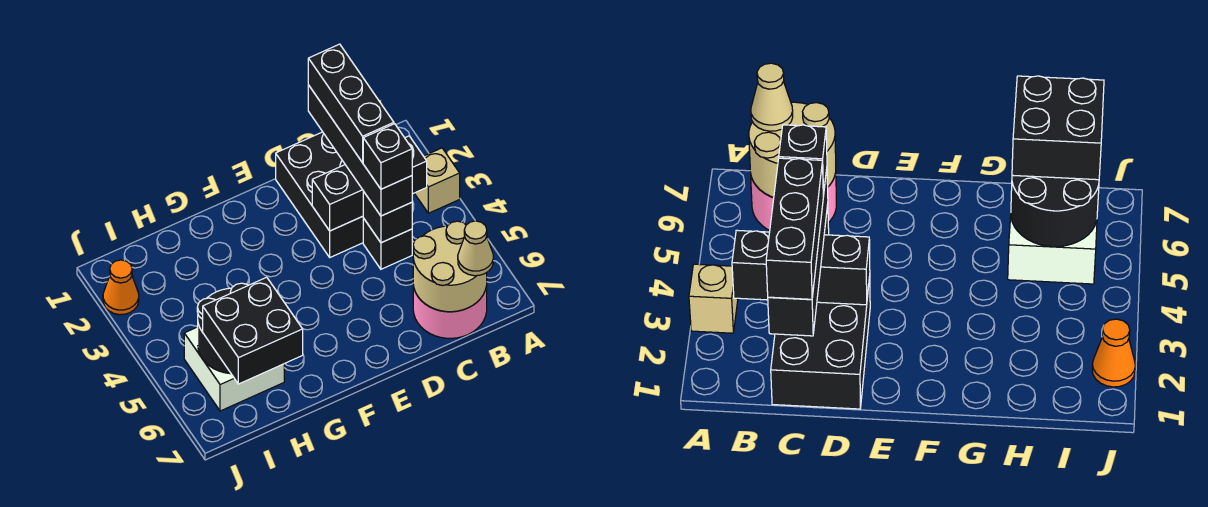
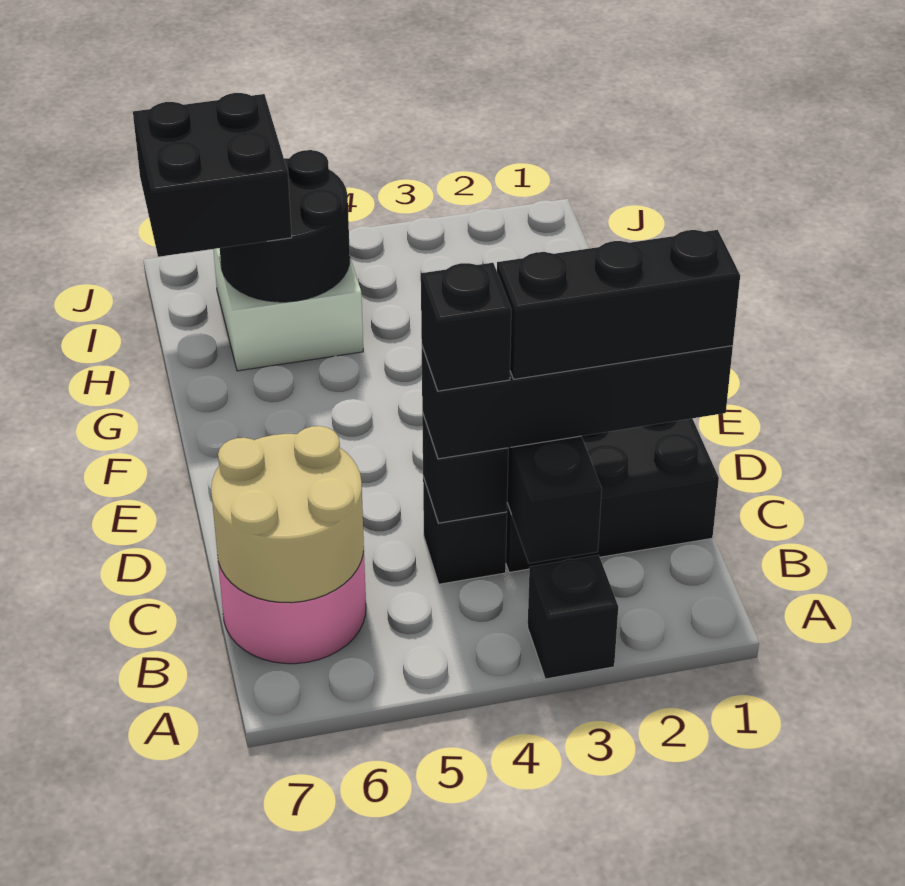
tan 1x1 brick [415,148,460,213] -> black 1x1 brick [528,555,618,679]
tan 1x1 cone [458,221,493,276] -> none
orange 1x1 cone [103,260,139,315] -> none

